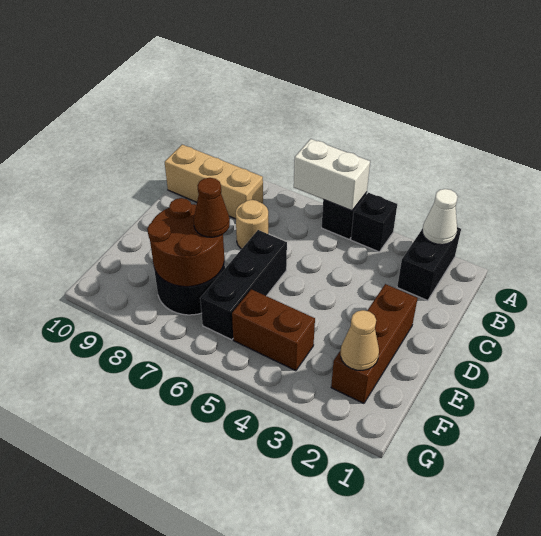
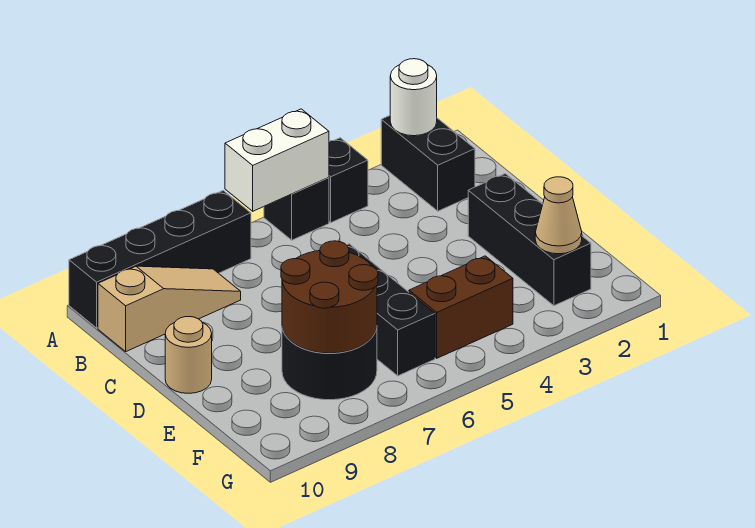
white 1x1 cone [422,189,458,245] -> white 1x1 round brick [390,59,437,136]
none -> black 1x4 brick [69,191,251,328]
tan 1x3 brick [165,145,263,219] -> tan 1x3 slope [98,266,241,351]
tan 1x1 round brick [236,200,268,249] -> tan 1x1 round brick moved to [165,317,212,393]
brown 1x3 brick [331,284,417,403] -> black 1x3 brick [468,174,591,306]
brown 1x1 cone [194,178,230,237] -> none

